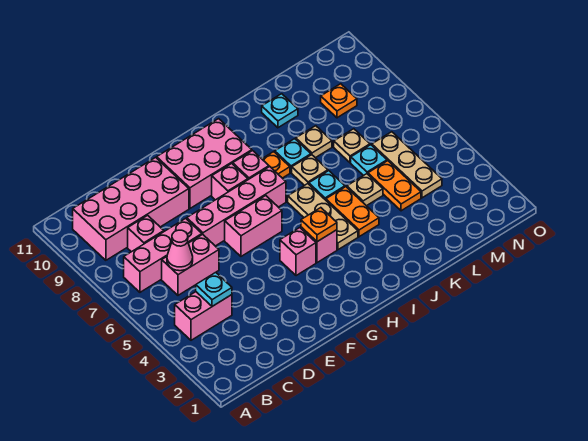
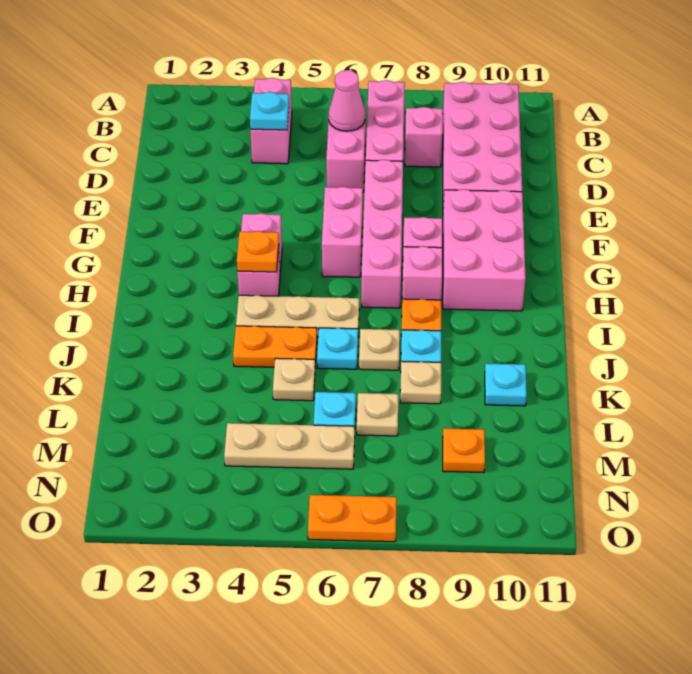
orange 1x2 plate [368,161,421,211] -> orange 1x2 plate moved to [308,495,397,542]

